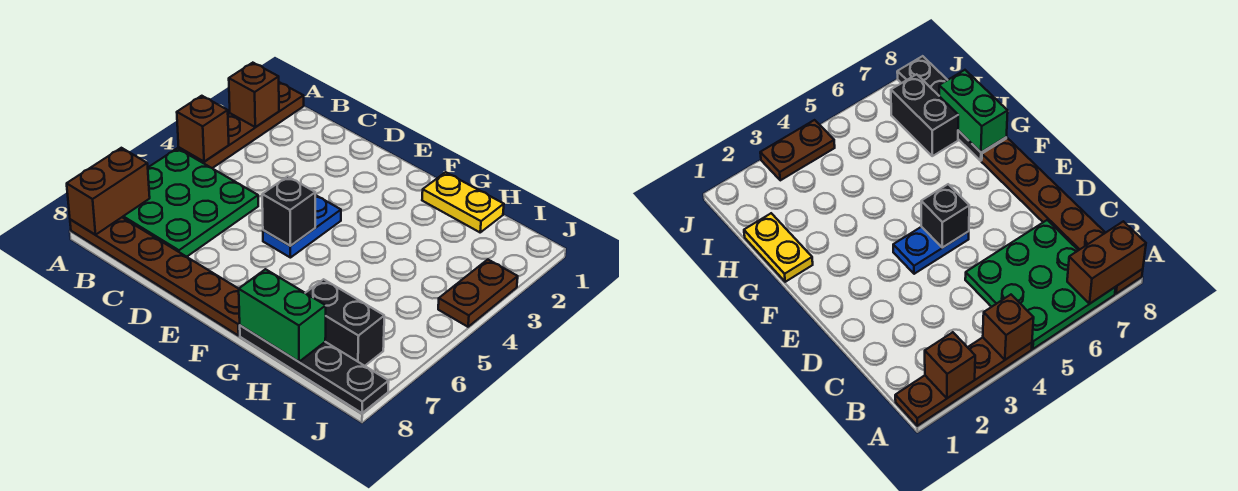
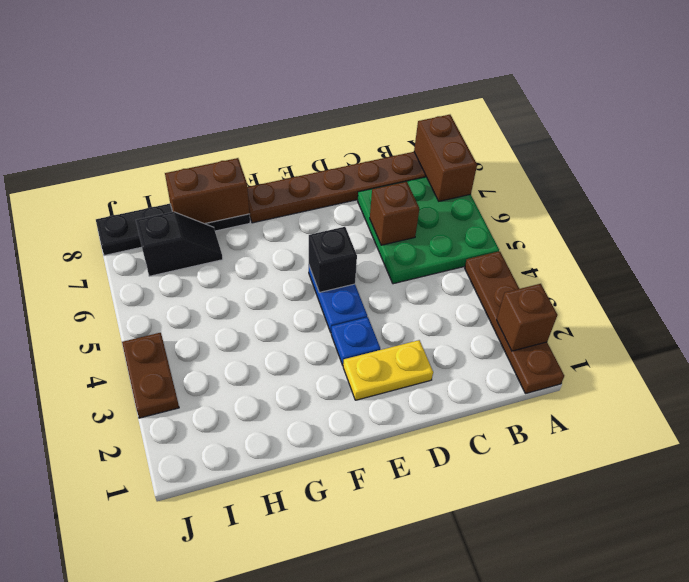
brown 1x1 brick [177,96,229,162] -> brown 1x1 brick moved to [370,181,419,245]
none -> blue 1x1 plate [331,317,380,365]
yellow 1x2 plate [422,172,504,232] -> yellow 1x2 plate moved to [343,340,433,400]
green 1x2 brick [239,269,326,362] -> brown 1x2 brick [165,158,249,224]
black 1x2 brick [306,279,384,366] -> black 1x2 slope [136,212,223,276]

